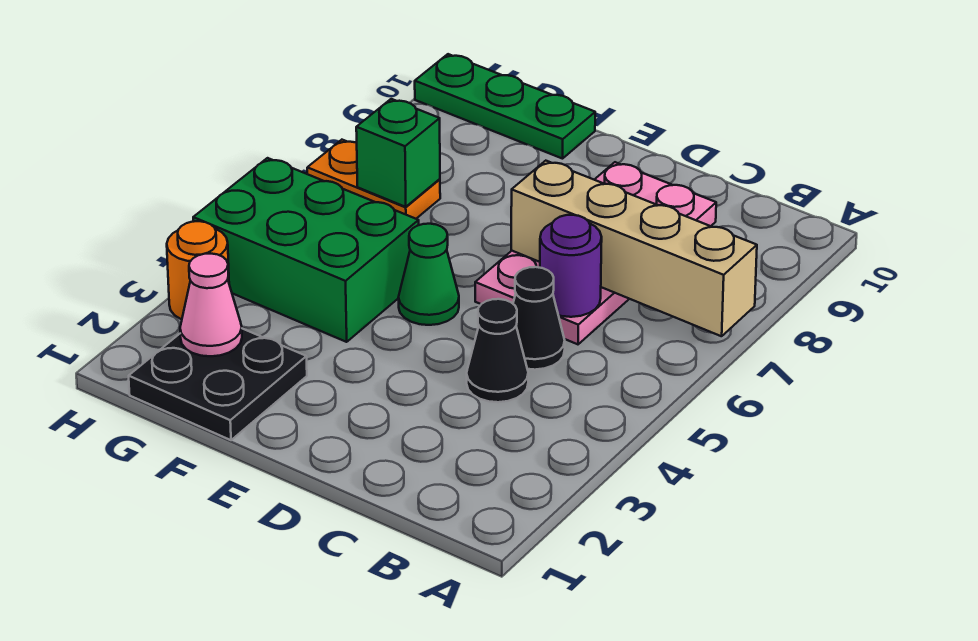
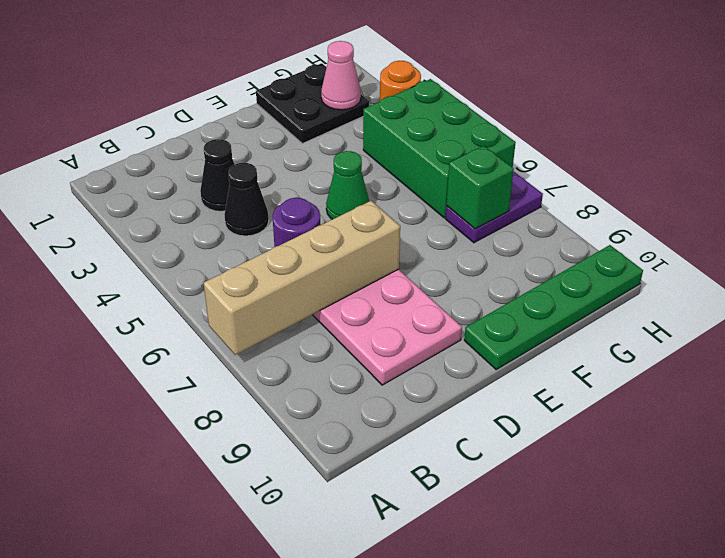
black 1x1 cone [513,267,565,370] -> black 1x1 cone moved to [200,139,235,211]
green 2x3 brick [193,158,419,342] -> green 2x3 brick turned to [363,79,516,218]
green 1x3 plate [415,54,595,159] -> green 1x4 plate [464,245,643,369]
orange 1x2 plate [307,140,440,219] -> purple 1x2 plate [446,172,543,243]

